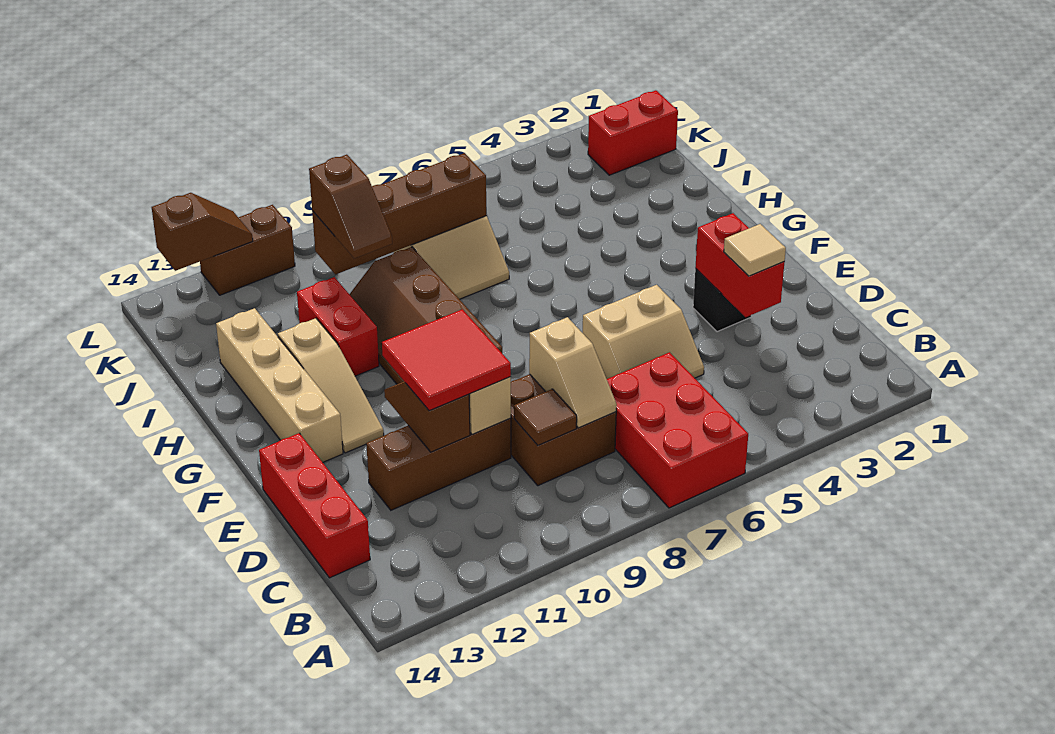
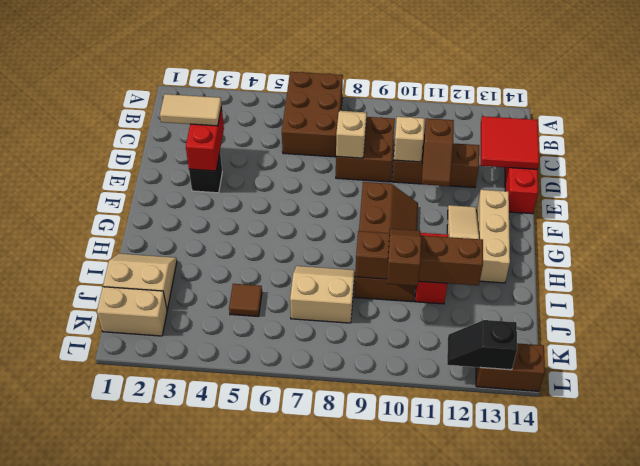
red 2x3 brick [607,352,748,508] -> brown 2x3 brick [282,72,343,157]
brown 1x1 tile [514,389,577,445] -> brown 1x1 tile moved to [229,284,262,316]
tan 1x1 tile [724,224,786,276] -> tan 1x2 tile [160,94,222,126]
tan 2x2 slope [583,285,704,379] -> tan 2x2 slope moved to [103,254,177,310]
red 2x2 tile [382,309,511,411] -> red 2x2 tile moved to [481,116,539,169]
tan 1x4 brick [216,308,343,462] -> tan 1x3 brick [477,190,510,283]
brown 1x4 brick [312,153,487,274] -> brown 1x4 brick moved to [355,231,483,286]
red 1x2 brick [588,90,678,175] -> tan 1x2 brick [97,287,167,336]
brown 1x2 brick [200,205,295,295] -> brown 1x2 brick moved to [476,343,545,391]
brown 1x2 slope [152,193,253,271] -> black 1x2 slope [447,320,517,370]

